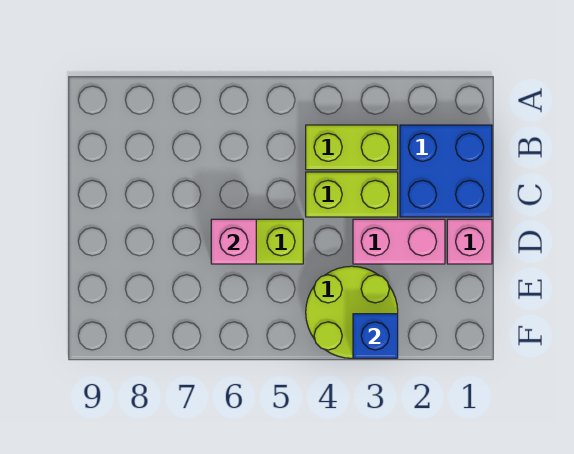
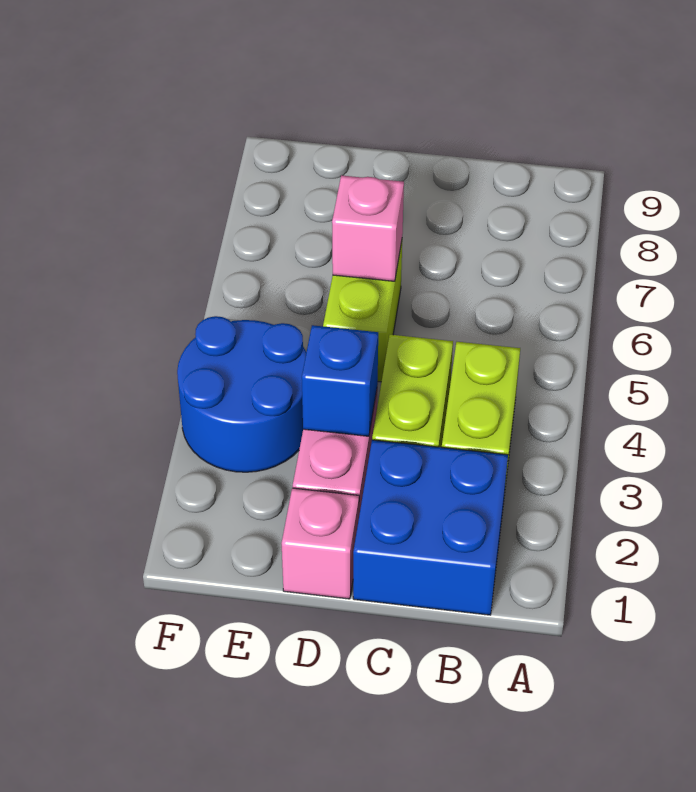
lime 2x2 round brick [306,266,398,358] -> blue 2x2 round brick [177,316,306,472]
blue 1x1 brick [353,314,398,358] -> blue 1x1 brick moved to [302,325,378,436]

